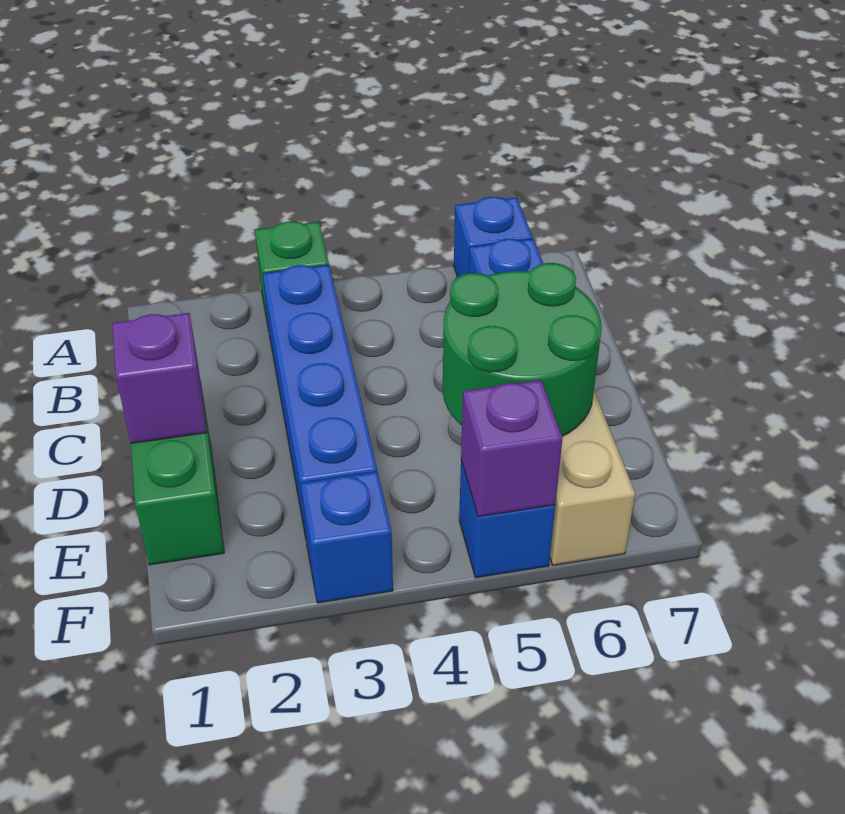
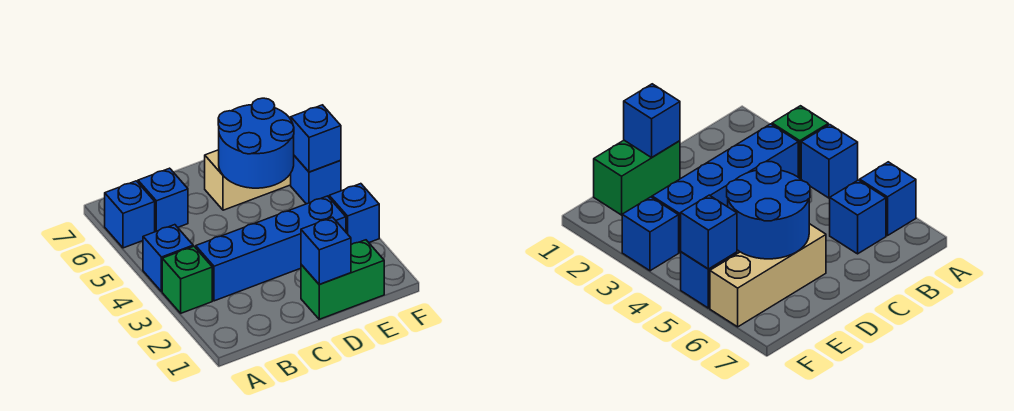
none -> blue 1x1 brick [143,225,193,292]
purple 1x1 brick [112,313,207,443] -> blue 1x1 brick [301,217,351,284]
green 2x2 round brick [443,263,602,436] -> blue 2x2 round brick [218,98,294,188]
purple 1x1 brick [461,380,562,517] -> blue 1x1 brick [291,105,341,172]

